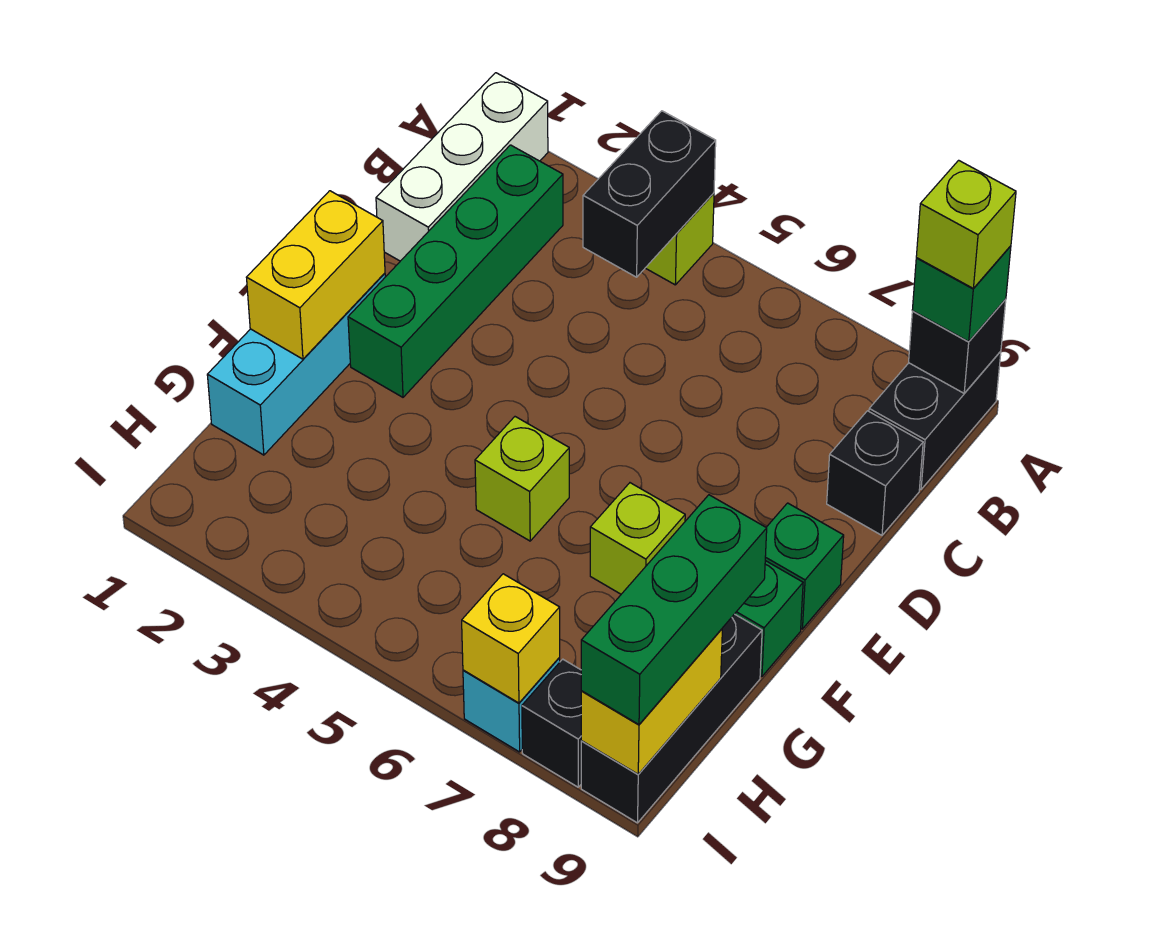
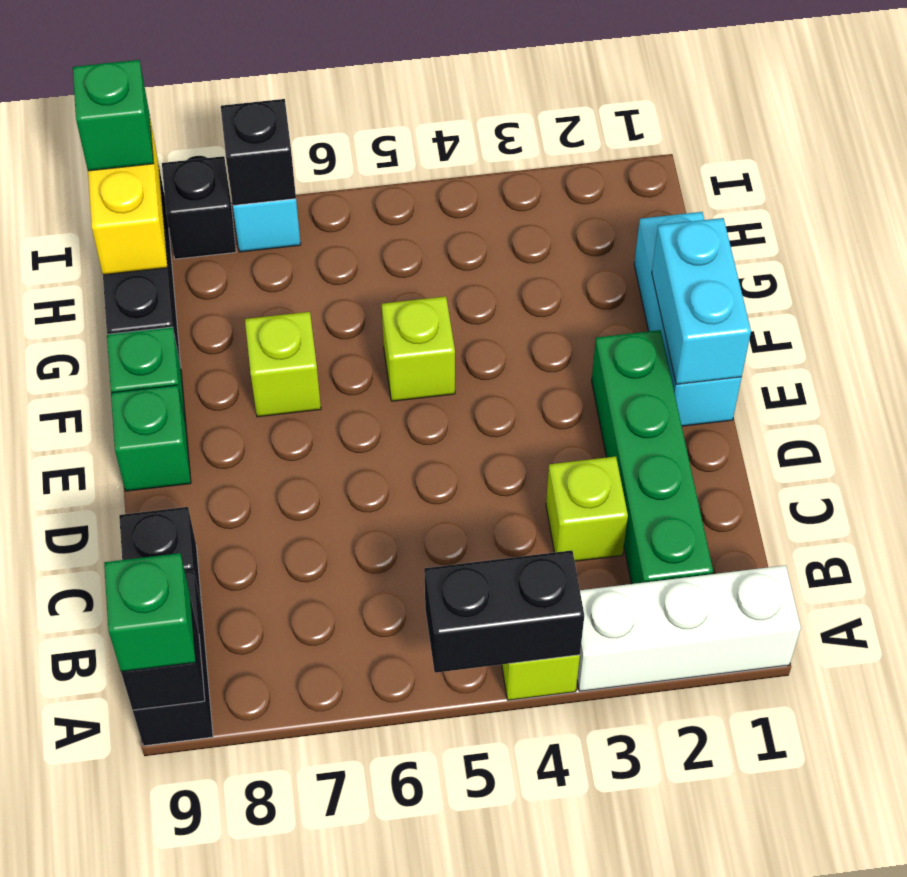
white 1x3 brick [376,73,548,261] -> white 1x3 brick turned to [577,565,801,691]
black 1x2 brick [583,111,716,277] -> black 1x2 brick turned to [424,550,584,673]
lime 1x1 brick [916,160,1016,289] -> lime 1x1 brick moved to [546,457,628,561]
yellow 1x2 brick [246,191,385,359] -> cyan 1x2 brick [652,218,751,384]
green 1x3 brick [581,495,767,725] -> green 1x1 brick [73,60,154,171]
yellow 1x1 brick [462,574,560,703] -> black 1x1 brick [221,99,296,205]

